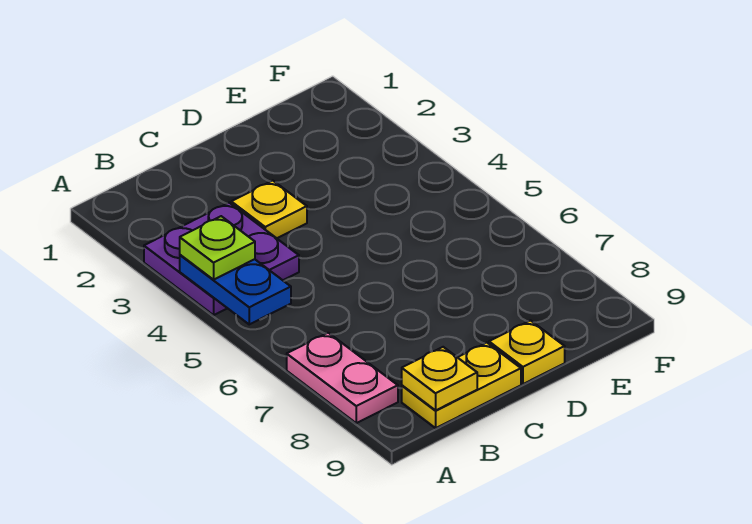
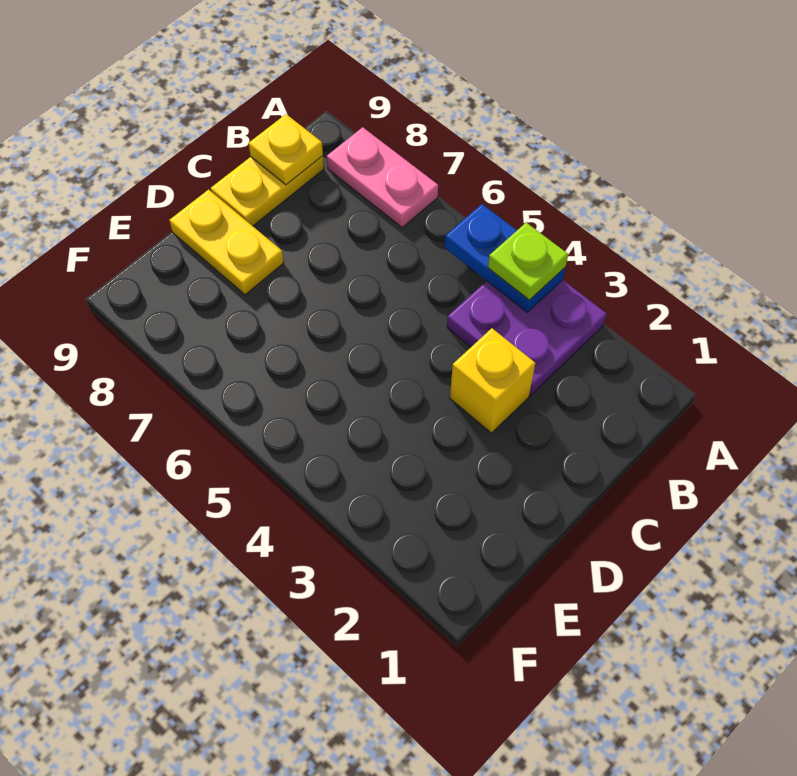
yellow 1x1 plate [231,181,307,238] -> yellow 1x1 brick [450,328,535,433]
yellow 1x1 plate [489,321,565,384] -> yellow 1x2 plate [169,190,284,295]

